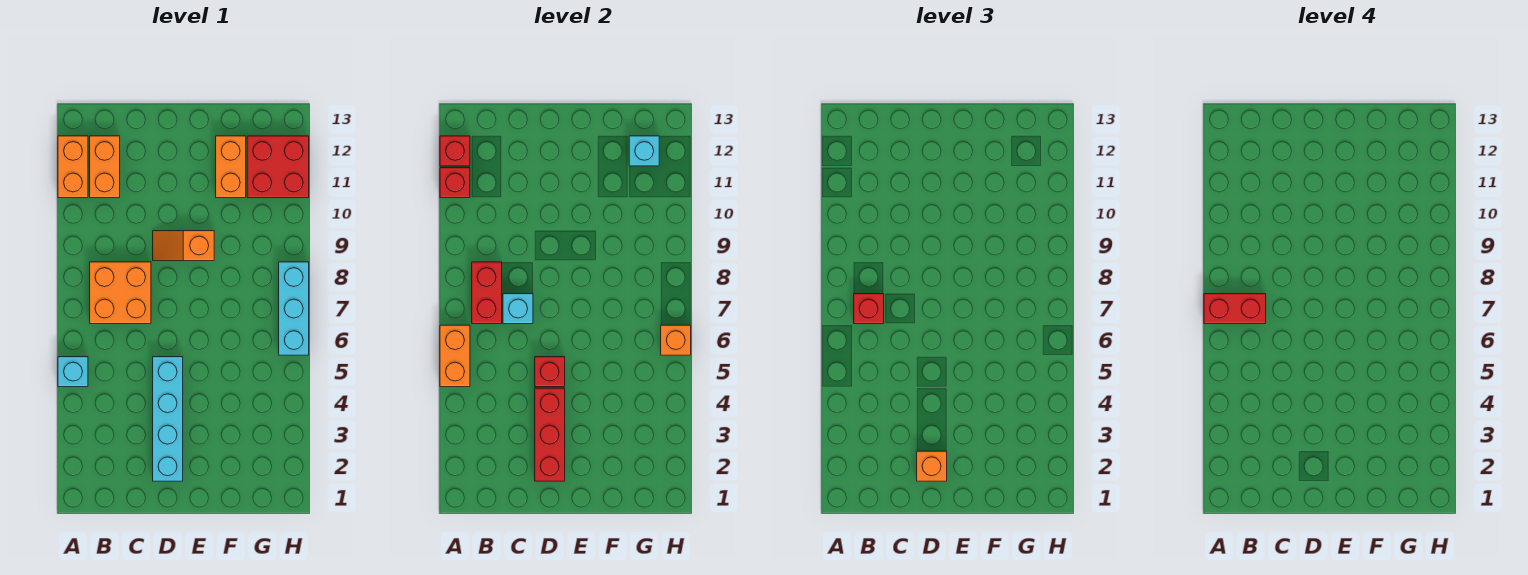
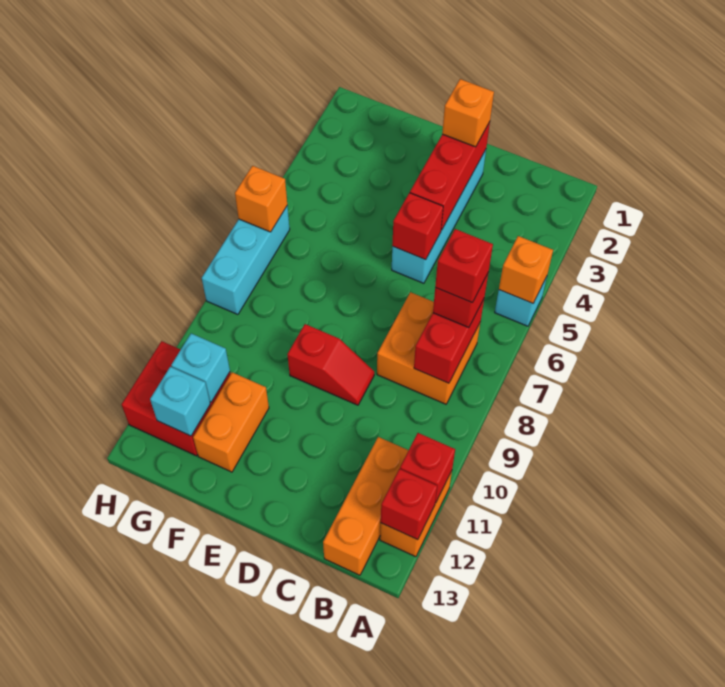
orange 1x2 brick [440,325,470,387] -> orange 1x1 brick [499,236,553,303]
red 1x2 brick [1204,294,1266,324] -> red 1x1 brick [435,229,493,303]
orange 1x2 brick [90,136,120,198] -> orange 1x3 brick [323,437,409,575]
cyan 1x1 brick [503,294,533,324] -> cyan 1x1 brick moved to [171,333,230,402]
orange 1x2 slope [153,231,214,261] -> red 1x2 slope [287,324,374,405]

